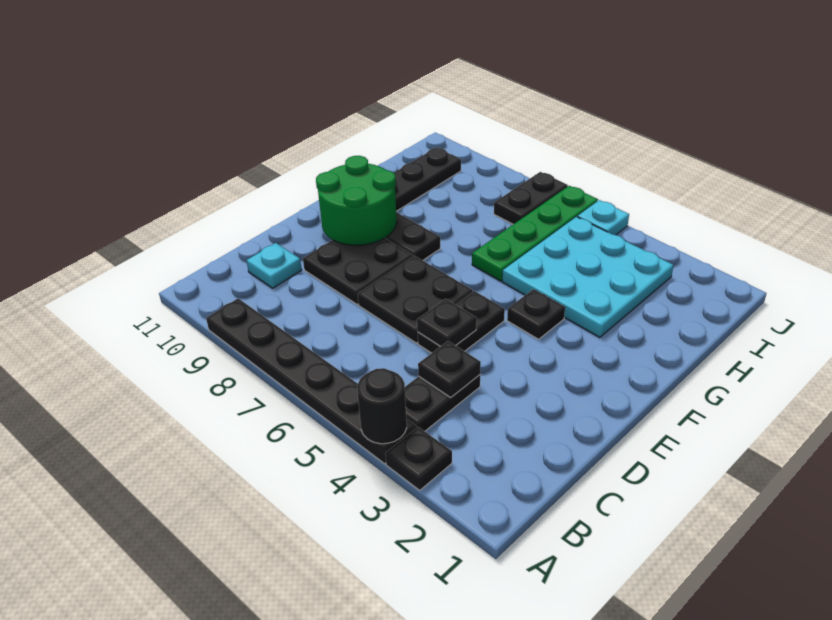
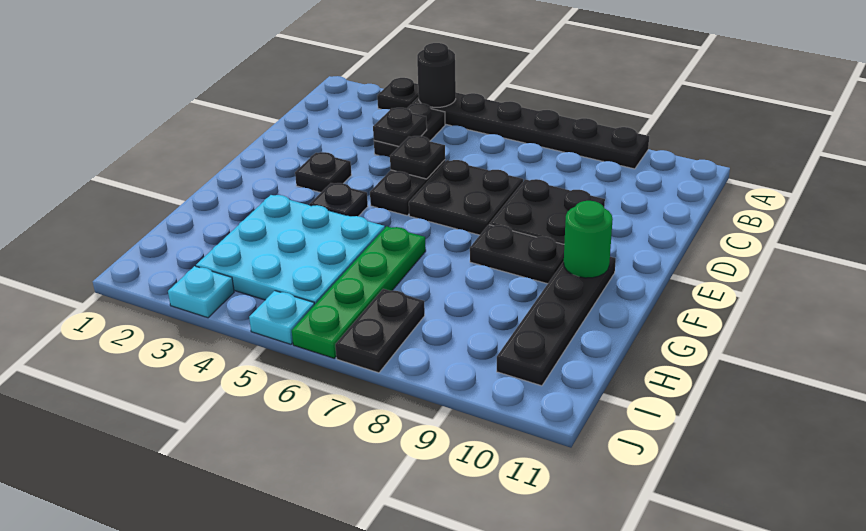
cyan 1x1 plate [247,243,302,288] -> cyan 1x1 plate moved to [168,266,234,318]
none -> black 1x1 plate [295,152,352,192]
green 2x2 round brick [316,156,397,245] -> green 1x1 round brick [564,201,613,278]

